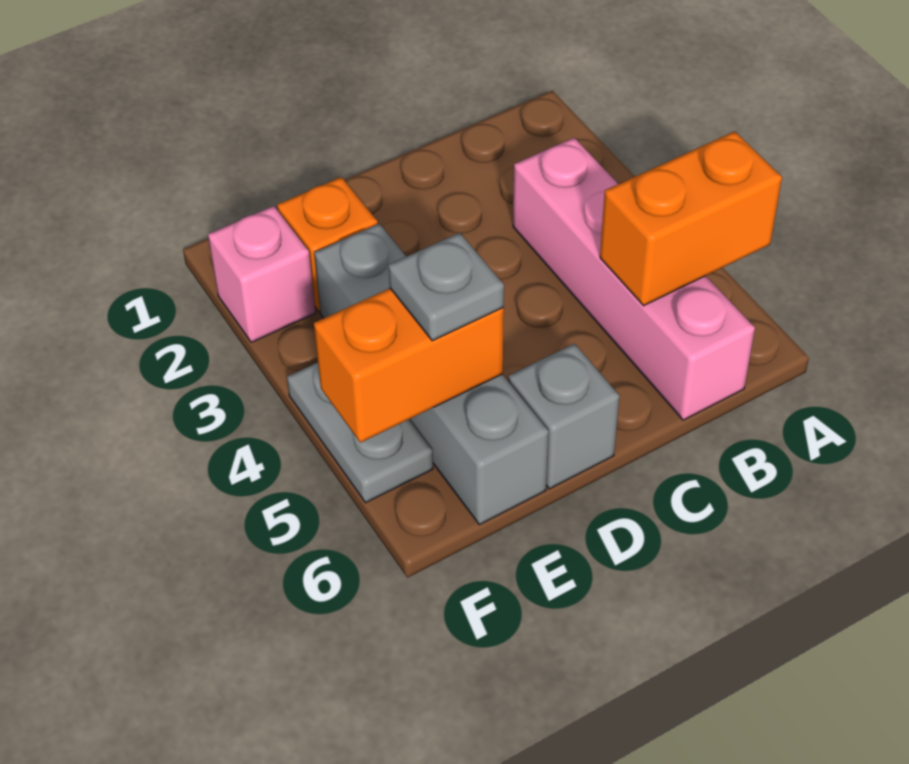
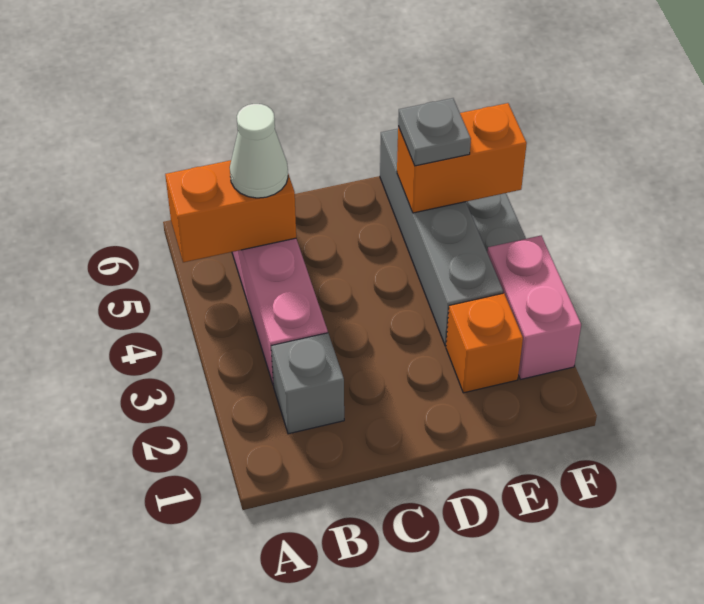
none -> white 1x1 cone [230,104,288,198]
grey 1x1 brick [508,344,619,489] -> grey 1x1 brick moved to [271,333,344,434]
pink 1x1 brick [208,206,316,342] -> pink 1x2 brick [487,236,581,379]

